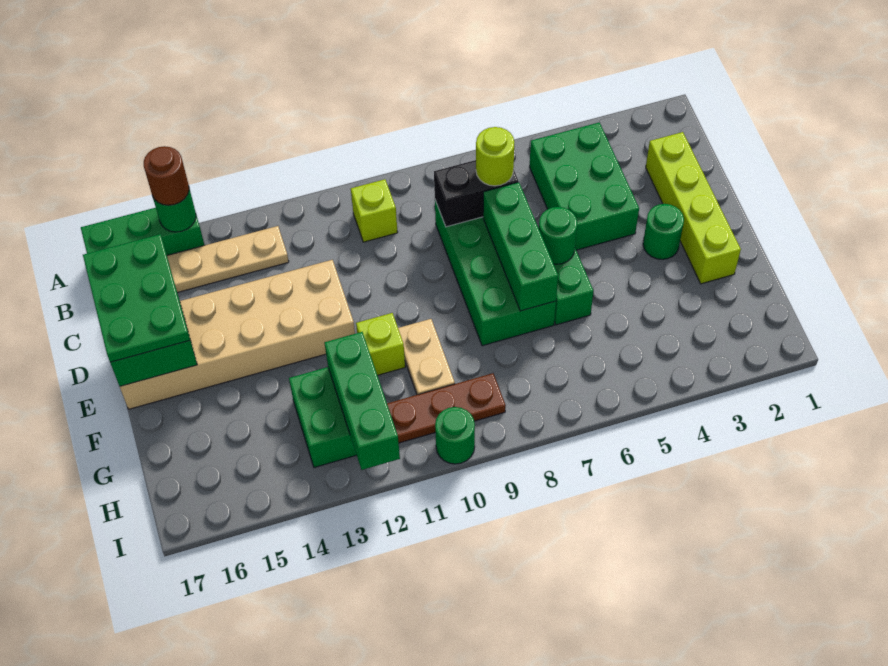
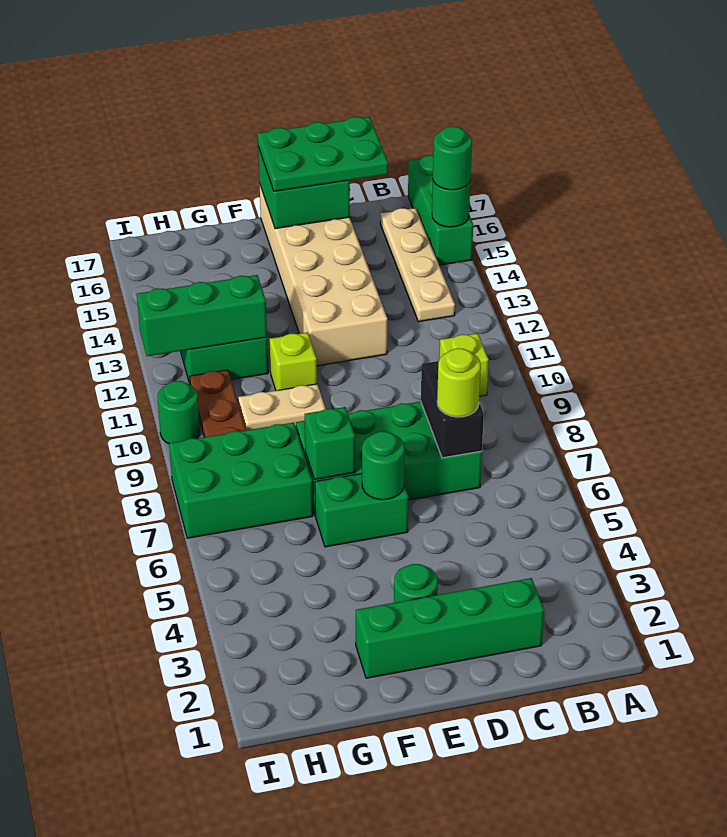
brown 1x1 round brick [144,146,189,205] -> green 1x1 round brick [433,127,472,190]
green 2x3 brick [530,123,639,250] -> green 2x3 brick moved to [169,423,313,538]
lime 1x4 brick [646,132,741,284] -> green 1x4 brick [356,578,544,678]
green 1x3 brick [483,182,558,311] -> green 1x1 brick [305,407,355,480]

